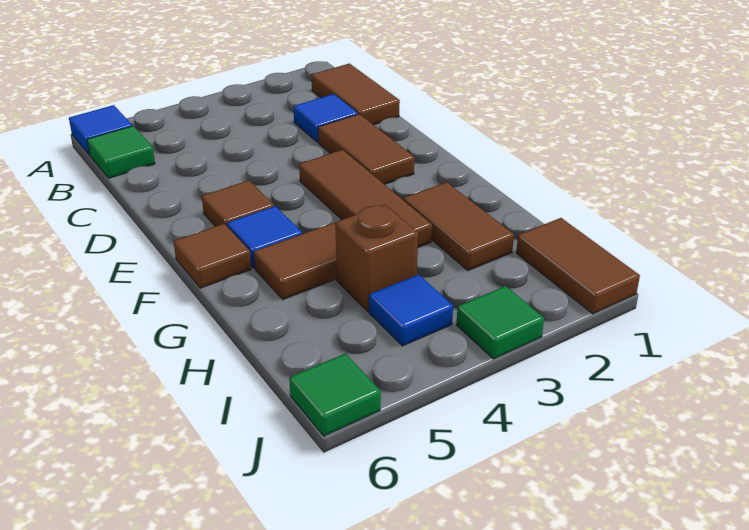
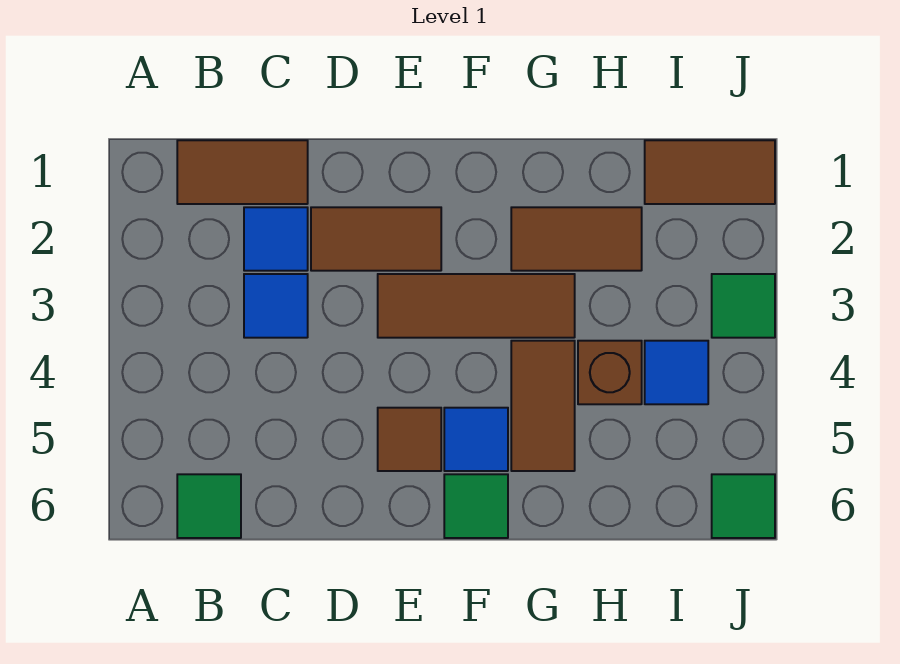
blue 1x1 tile [69,105,132,155] -> blue 1x1 tile moved to [244,274,308,338]
brown 1x1 tile [174,224,251,288] -> green 1x1 tile [444,474,508,538]

